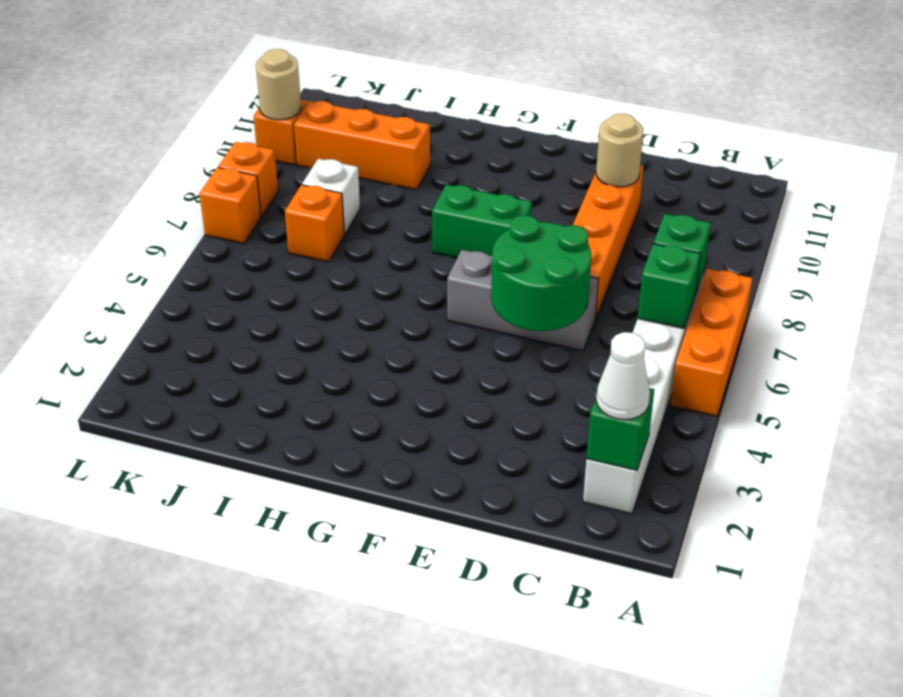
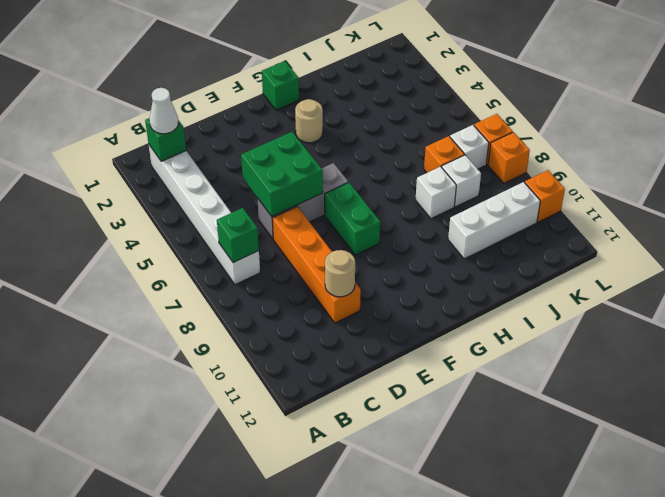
orange 1x3 brick [670,269,753,416] -> none
green 1x1 brick [638,244,700,328] -> green 1x1 brick moved to [262,61,299,110]
green 2x2 round brick [491,215,591,331] -> green 2x2 brick [241,132,323,216]
green 1x2 brick [432,184,532,258] -> green 1x2 brick turned to [325,182,380,255]
none -> white 1x1 brick [416,167,456,219]
orange 1x3 brick [294,101,430,190] -> white 1x3 brick [448,182,540,259]
none -> white 1x1 brick [450,125,489,169]
tan 1x1 round brick [256,49,301,120] -> tan 1x1 round brick moved to [295,99,323,143]

